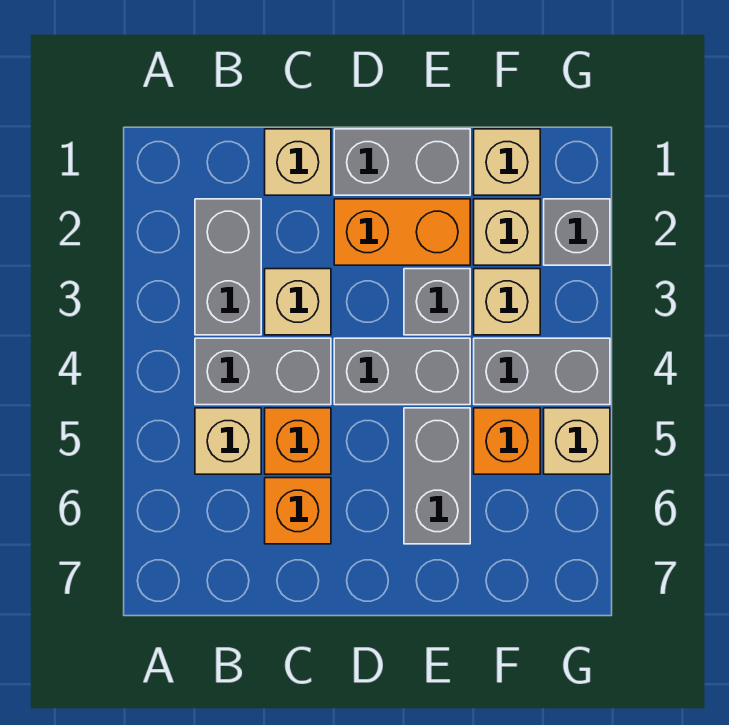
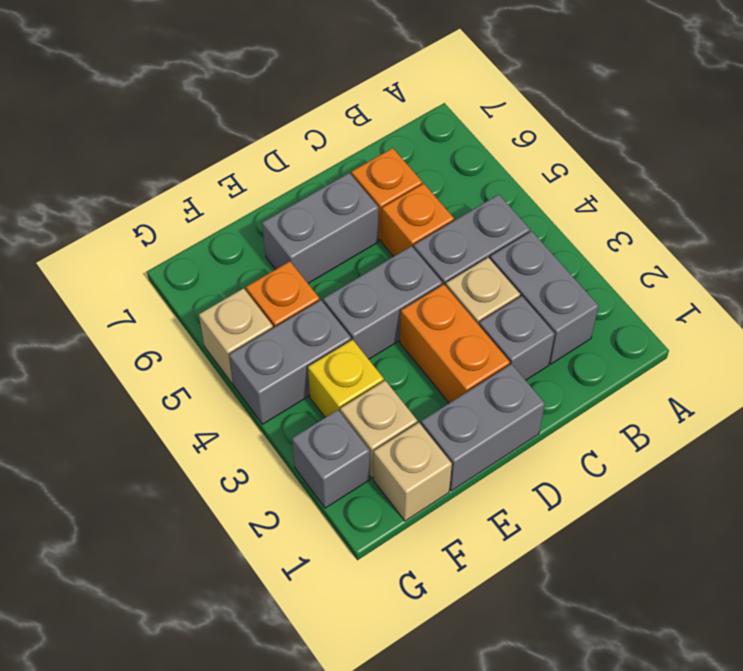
tan 1x1 brick [195,408,261,474] -> none
tan 1x1 brick [265,129,331,195] -> none
orange 1x2 brick [334,199,470,265] -> orange 1x2 brick turned to [400,284,510,403]
grey 1x1 brick [404,269,470,335] -> grey 1x1 brick moved to [479,296,555,380]
grey 1x2 brick [404,408,470,544] -> grey 1x2 brick turned to [262,173,379,283]
tan 1x1 brick [474,269,540,335] -> yellow 1x1 brick [308,340,384,417]

